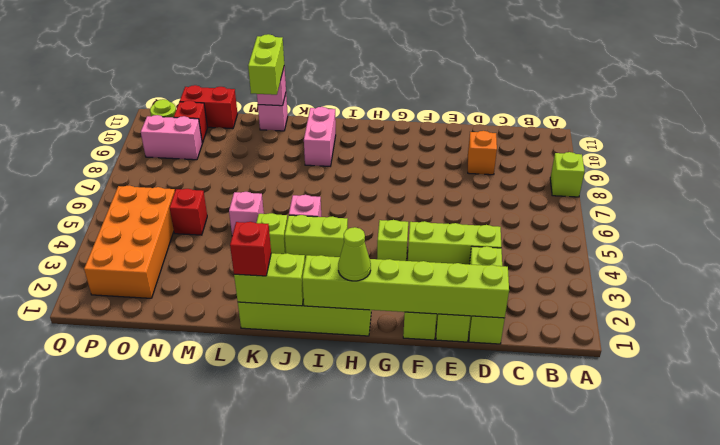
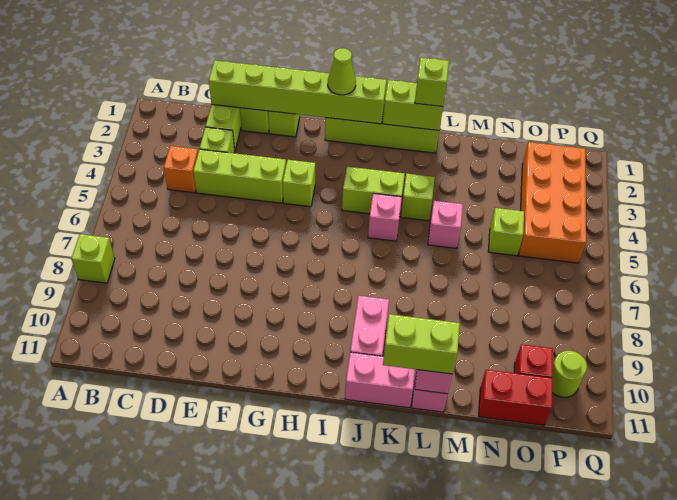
orange 1x1 brick [468,131,497,175] -> orange 1x1 brick moved to [164,146,198,193]
red 1x1 brick [230,222,271,276] -> lime 1x1 brick [415,58,449,107]
lime 1x2 brick [248,34,284,95] -> lime 1x2 brick turned to [383,314,460,374]
red 1x1 brick [170,189,207,235] -> lime 1x1 brick [488,208,524,256]
pink 1x2 brick [141,115,202,160] -> pink 1x2 brick moved to [345,352,415,408]

